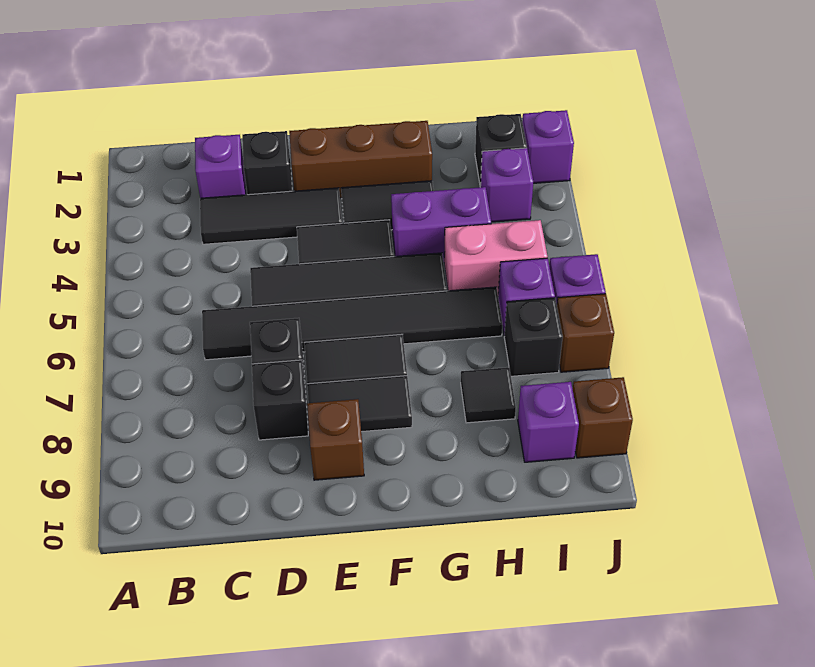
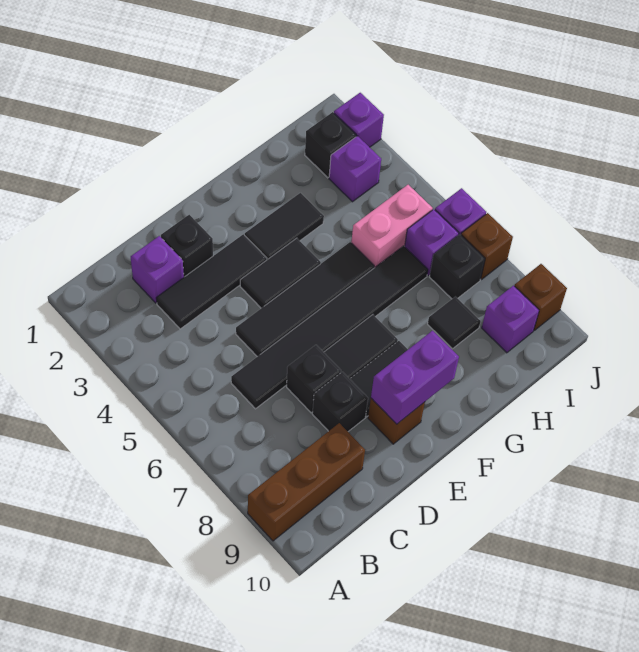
brown 1x3 brick [289,121,432,198] -> brown 1x3 brick moved to [248,423,365,541]
purple 1x2 brick [391,187,491,262] -> purple 1x2 brick moved to [371,331,459,424]

